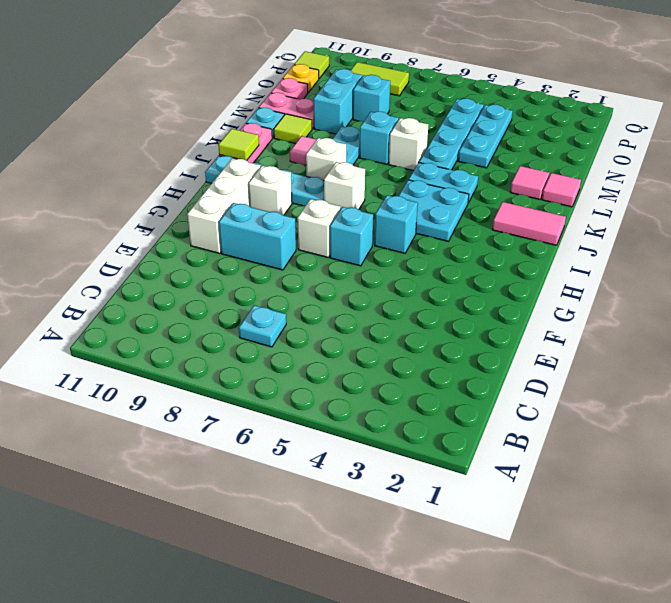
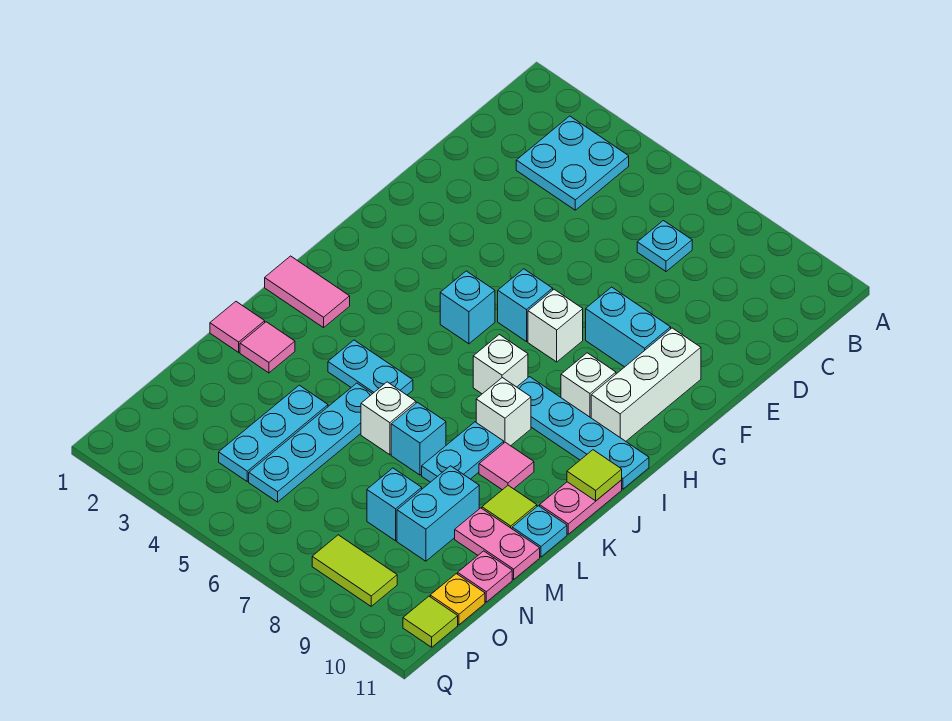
cyan 2x2 plate [399,180,469,241] -> cyan 2x2 plate moved to [516,116,629,210]

